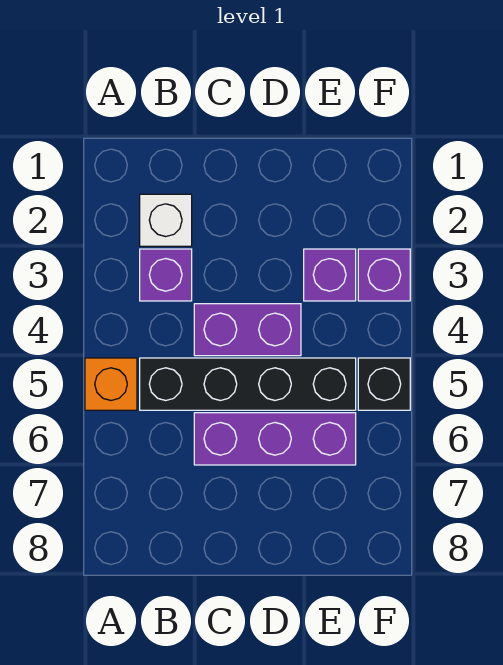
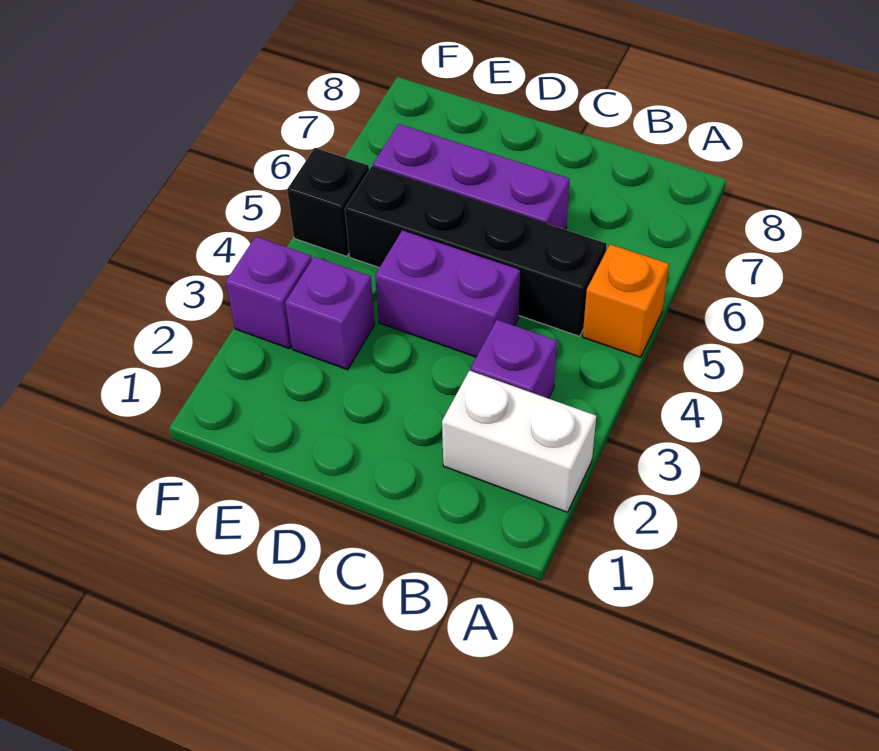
white 1x1 brick [140,194,192,246] -> white 1x2 brick [442,371,596,512]

